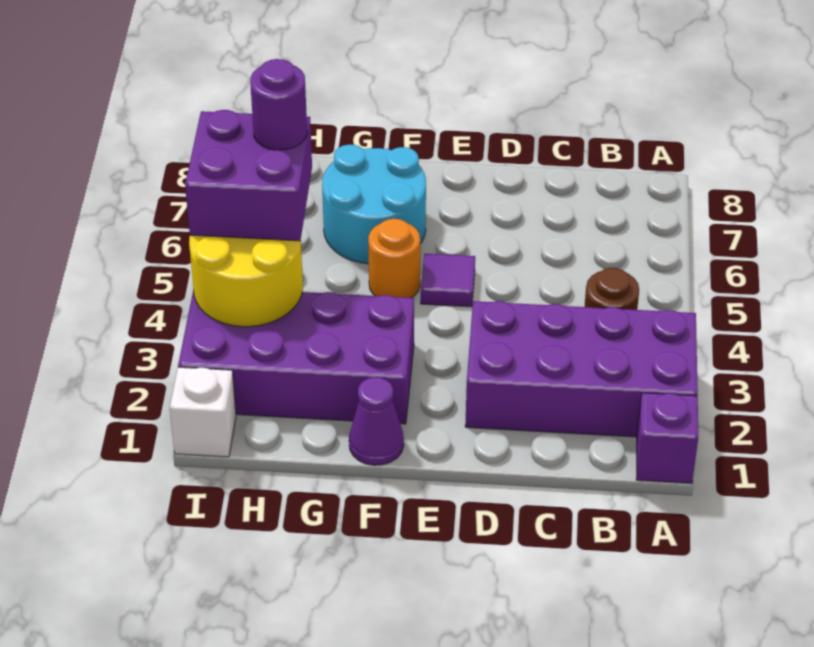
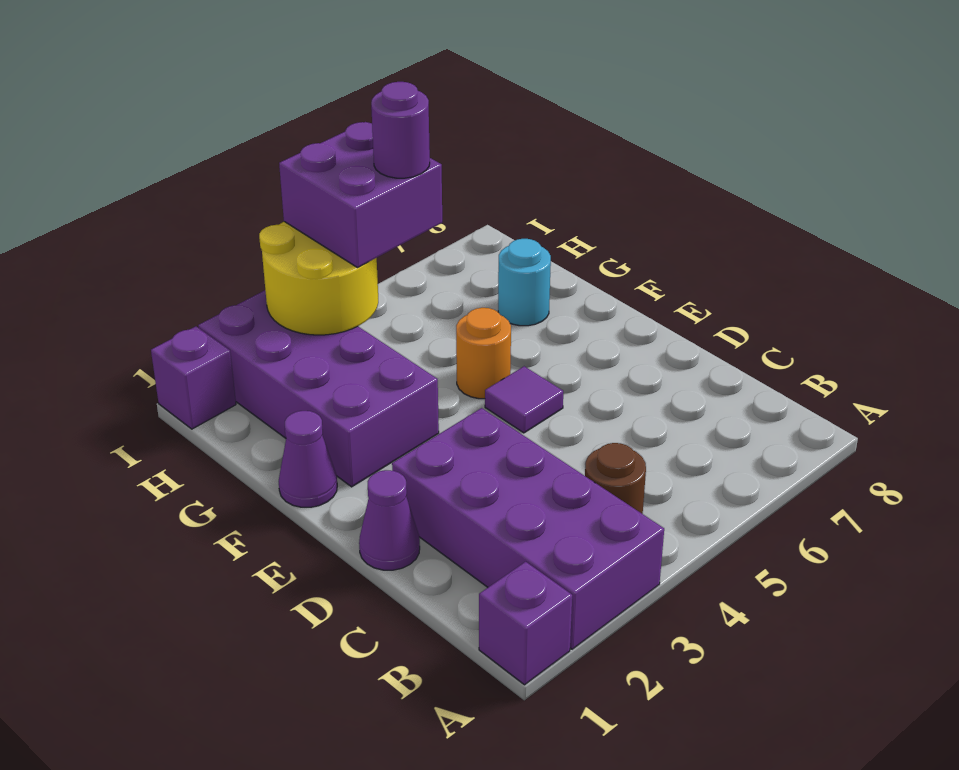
none -> purple 1x1 cone [359,470,420,570]
cyan 2x2 round brick [322,145,426,264] -> cyan 1x1 round brick [498,239,551,326]
white 1x1 brick [170,367,236,457] -> purple 1x1 brick [151,326,236,429]

